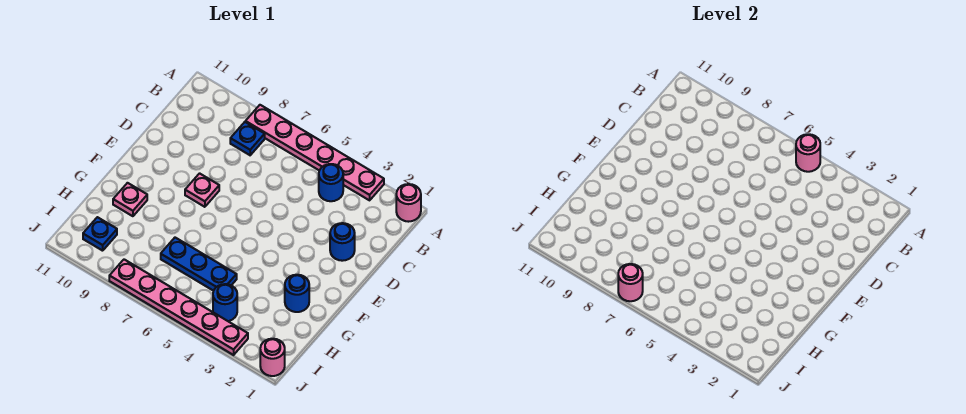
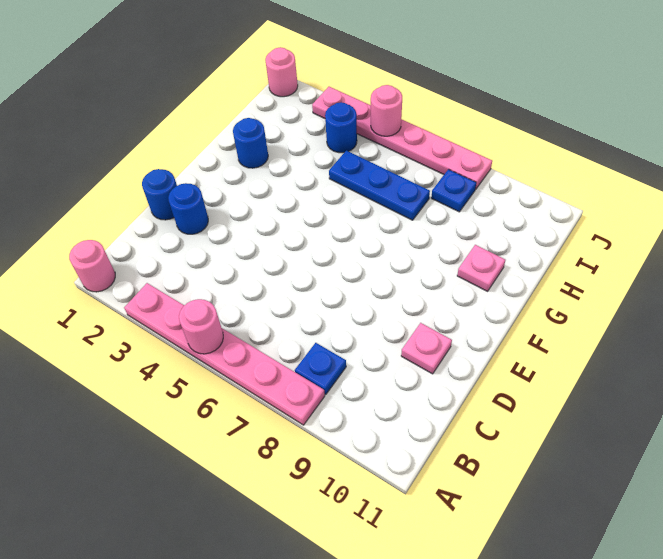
blue 1x1 round brick [319,164,343,201] -> blue 1x1 round brick moved to [142,169,177,220]
pink 1x1 plate [185,173,219,207] -> pink 1x1 plate moved to [401,323,452,374]
blue 1x1 plate [83,217,117,251] -> blue 1x1 plate moved to [431,169,476,212]
pink 1x1 round brick [618,264,643,301] -> pink 1x1 round brick moved to [371,85,402,136]

